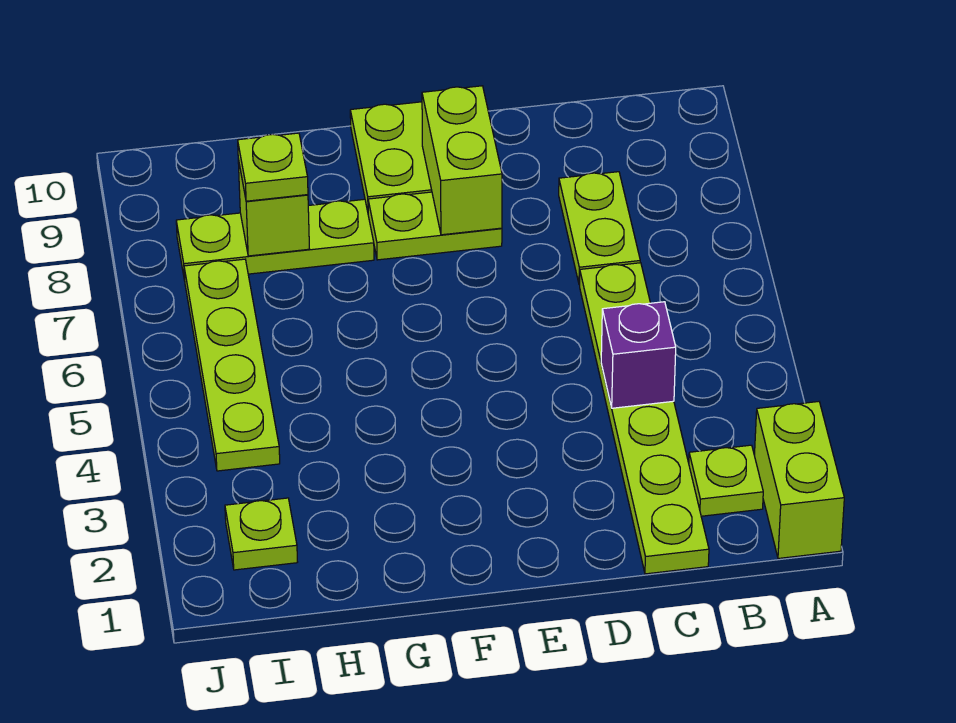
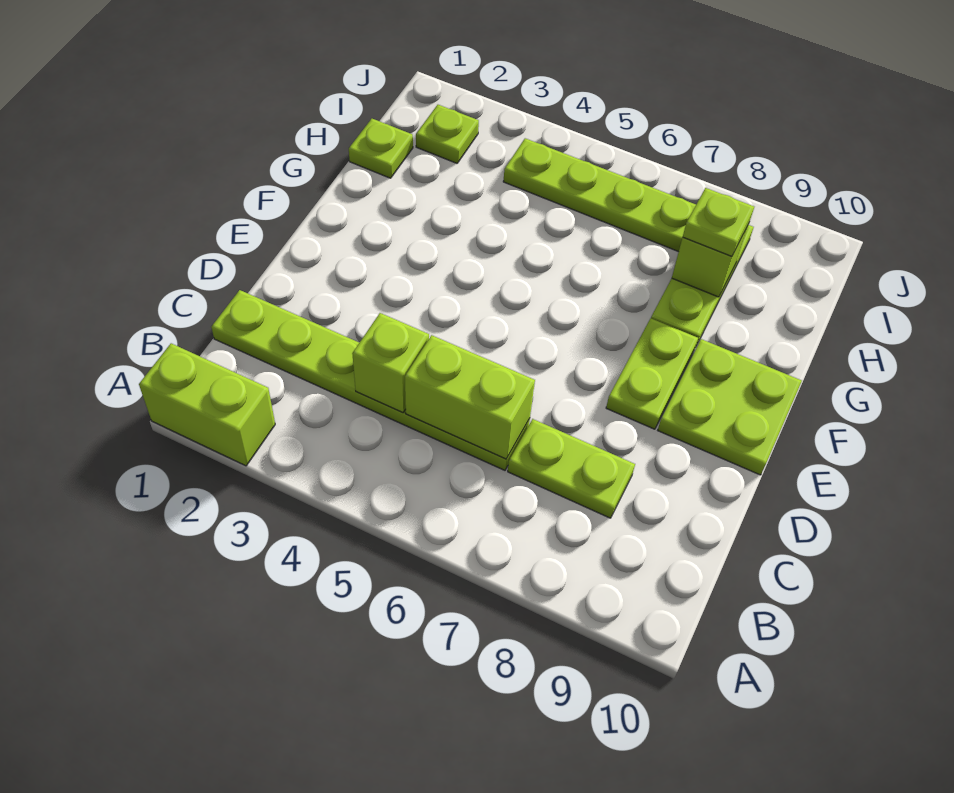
lime 1x1 plate [689,445,763,516] -> lime 1x1 plate moved to [349,119,413,178]
purple 1x1 brick [601,302,676,408] -> lime 1x1 brick [352,313,429,413]
lime 1x2 brick [422,86,502,235] -> lime 1x2 brick moved to [405,335,535,459]

